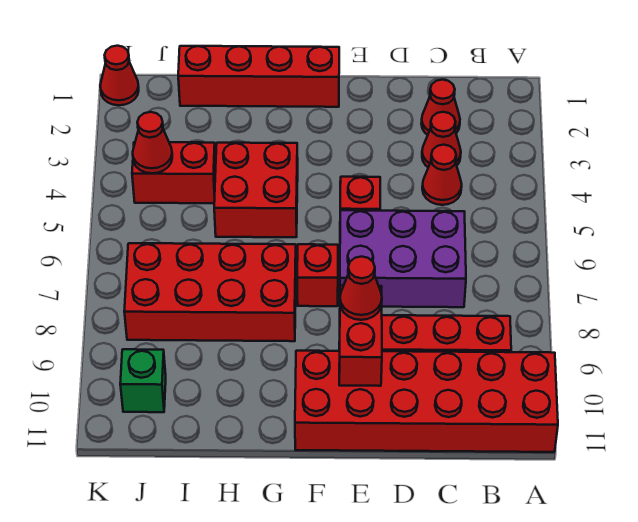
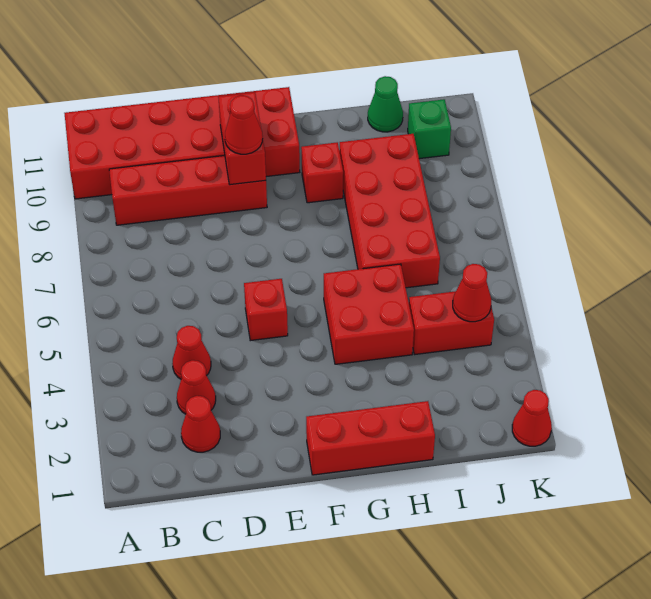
purple 2x3 brick [340,210,466,307] -> none
red 1x4 brick [178,46,339,107] -> red 1x3 brick [306,401,435,475]
red 1x1 brick [297,244,338,306] -> red 1x1 brick moved to [301,142,343,203]
red 2x4 brick [124,243,296,341] -> red 2x4 brick turned to [339,134,440,288]
none -> green 1x1 cone [368,76,403,132]

